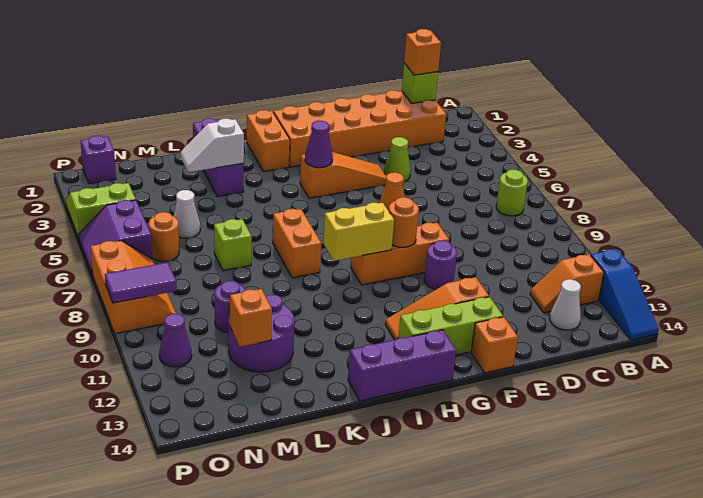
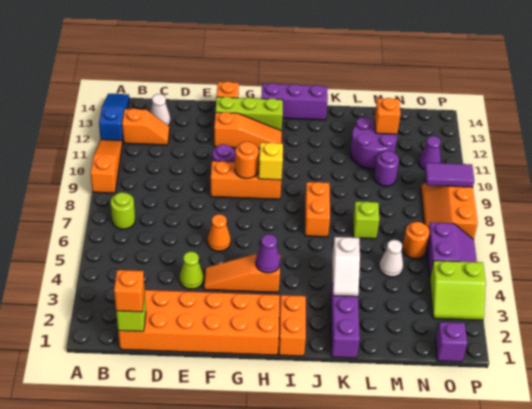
none -> orange 1x3 slope [91,140,122,193]
yellow 1x2 brick [323,203,394,261] -> yellow 1x1 brick [259,143,283,180]
white 1x2 slope [181,119,244,172] -> white 1x2 slope turned to [332,237,360,297]

